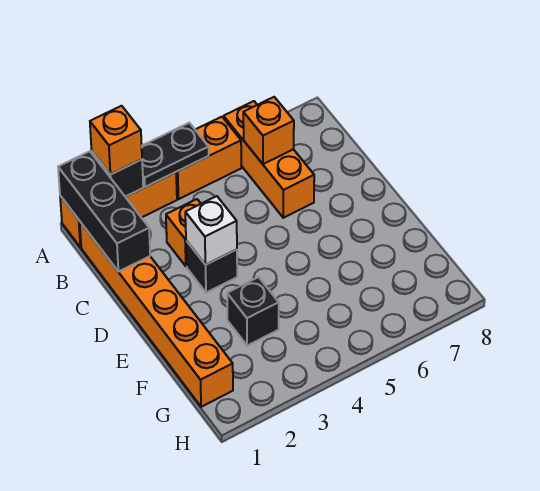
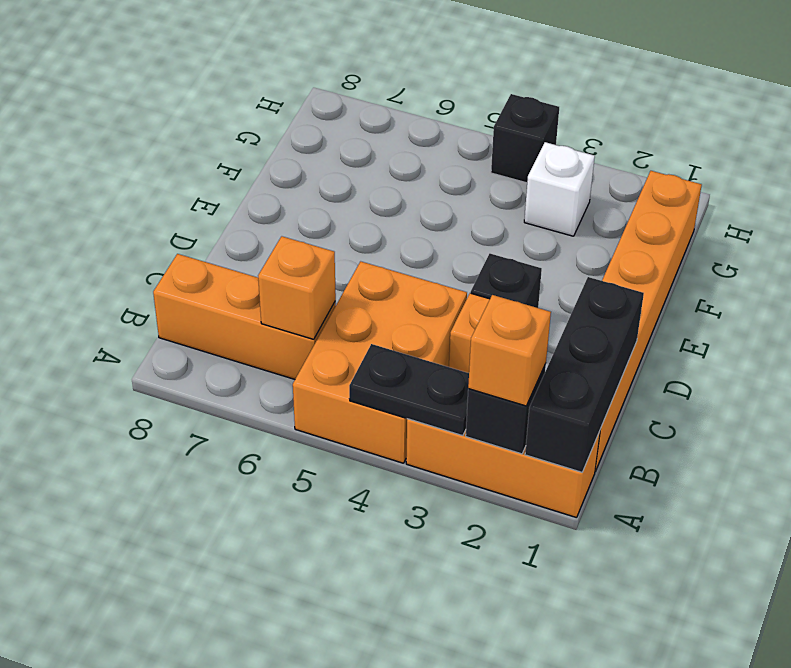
orange 1x2 brick [176,117,241,199] -> orange 2x3 brick [293,261,467,463]
orange 1x3 brick [224,101,314,218] -> orange 1x3 brick turned to [153,254,336,379]
white 1x1 brick [185,196,237,265] -> white 1x1 brick moved to [524,142,595,236]
black 1x1 brick [227,277,279,346] -> black 1x1 brick moved to [491,94,559,183]

